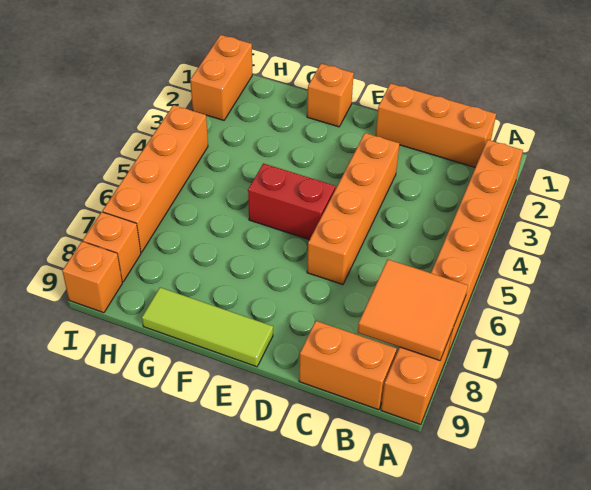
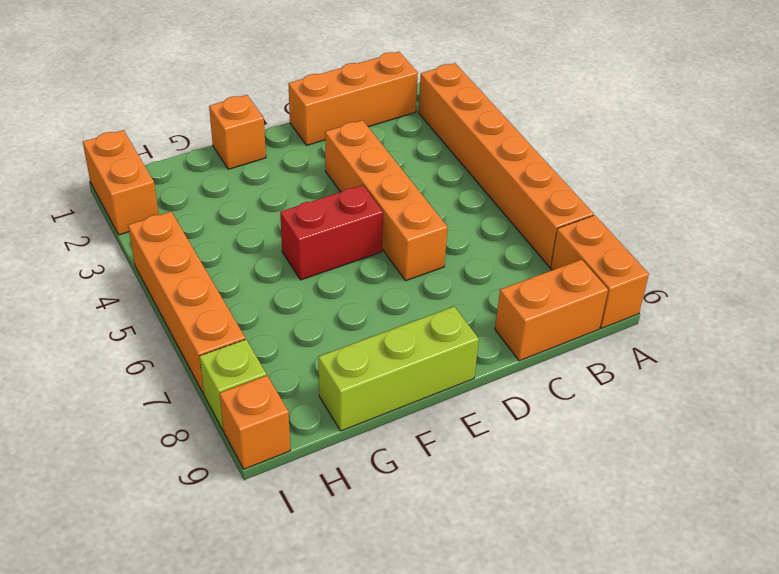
orange 2x2 tile [358,260,468,361] -> none
lime 1x3 tile [142,288,273,367] -> lime 1x3 brick [318,306,479,431]
orange 1x1 brick [83,212,141,282] -> lime 1x1 brick [200,339,266,431]

